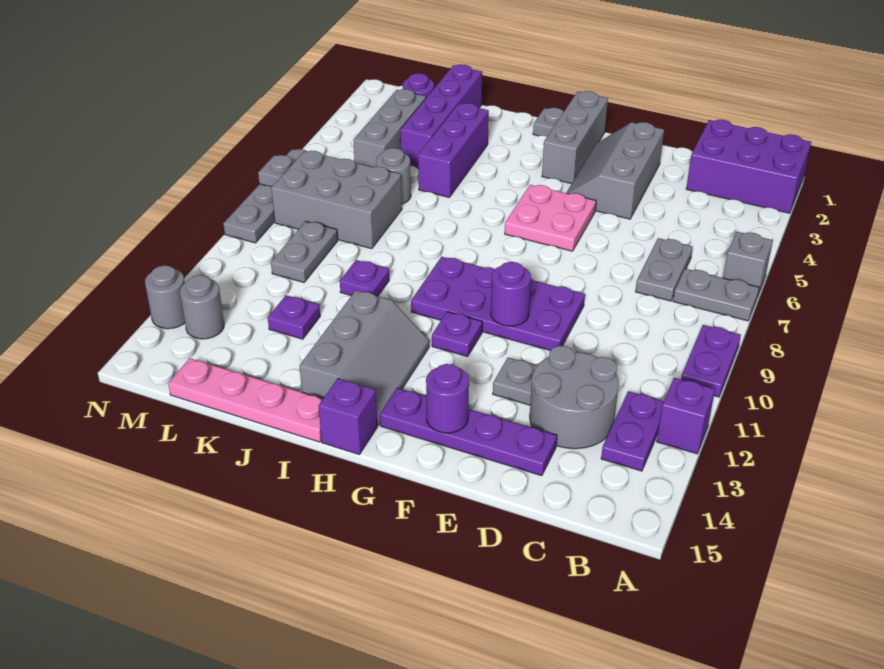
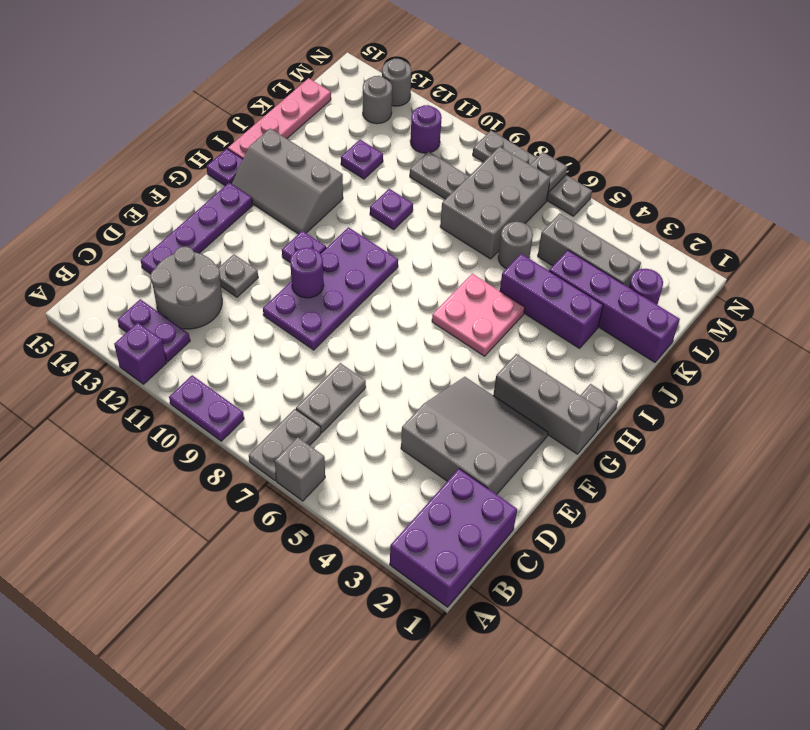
grey 1x2 plate [635,238,693,301] -> grey 1x2 plate turned to [296,363,366,433]
grey 2x3 slope [566,122,664,219] -> grey 3x3 slope [401,377,548,494]
pink 2x2 plate [505,185,596,251] -> pink 2x2 plate moved to [432,274,525,356]
purple 1x1 round brick [426,364,469,433] -> purple 1x1 round brick moved to [410,105,442,153]
purple 1x1 brick [319,379,377,454] -> purple 1x1 plate [206,149,243,186]

